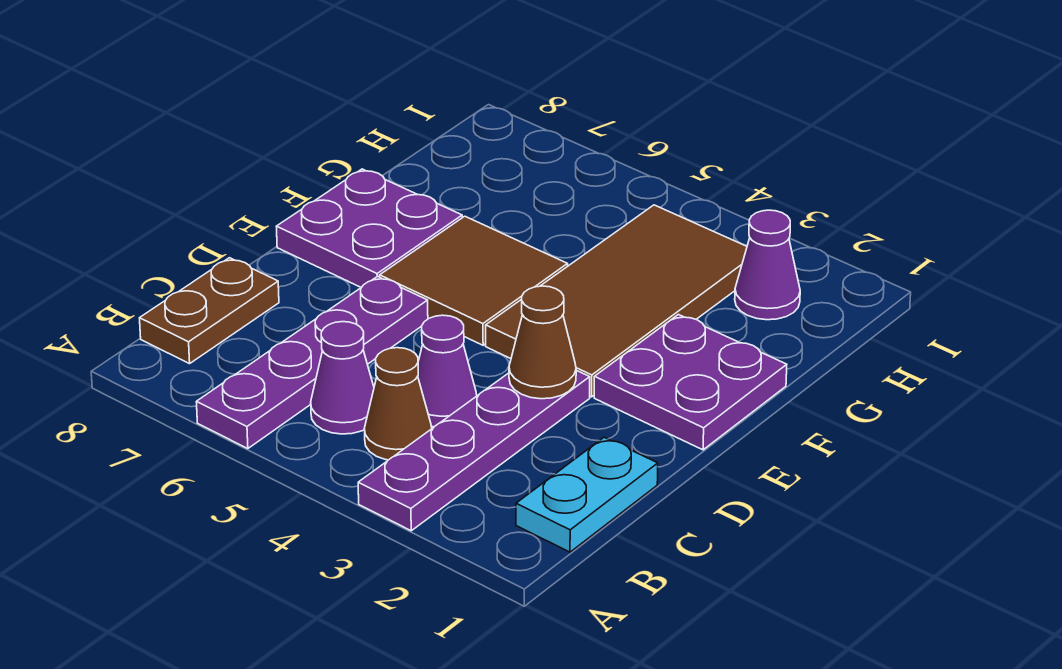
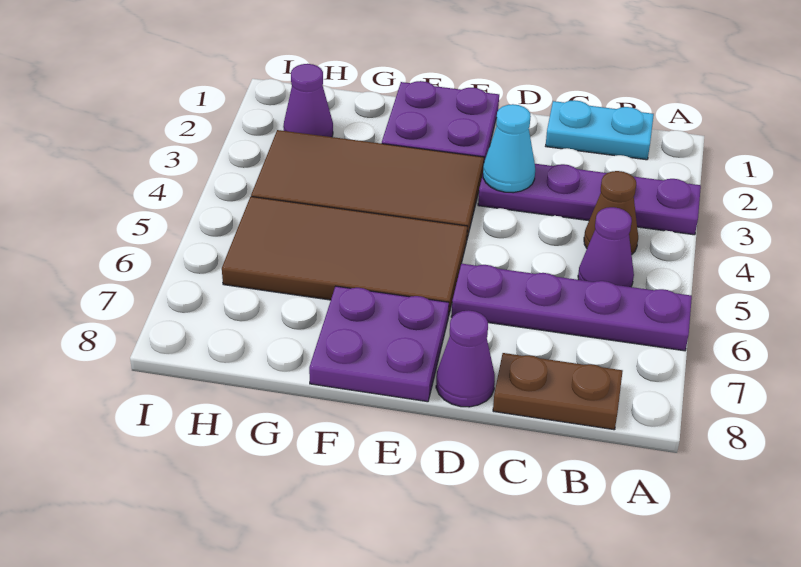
purple 1x1 cone [418,315,477,427] -> purple 1x1 cone moved to [436,310,495,407]
brown 1x1 cone [509,286,576,399] -> cyan 1x1 cone [483,104,535,193]
brown 2x2 tile [380,216,568,345] -> brown 2x4 tile [222,197,468,317]

